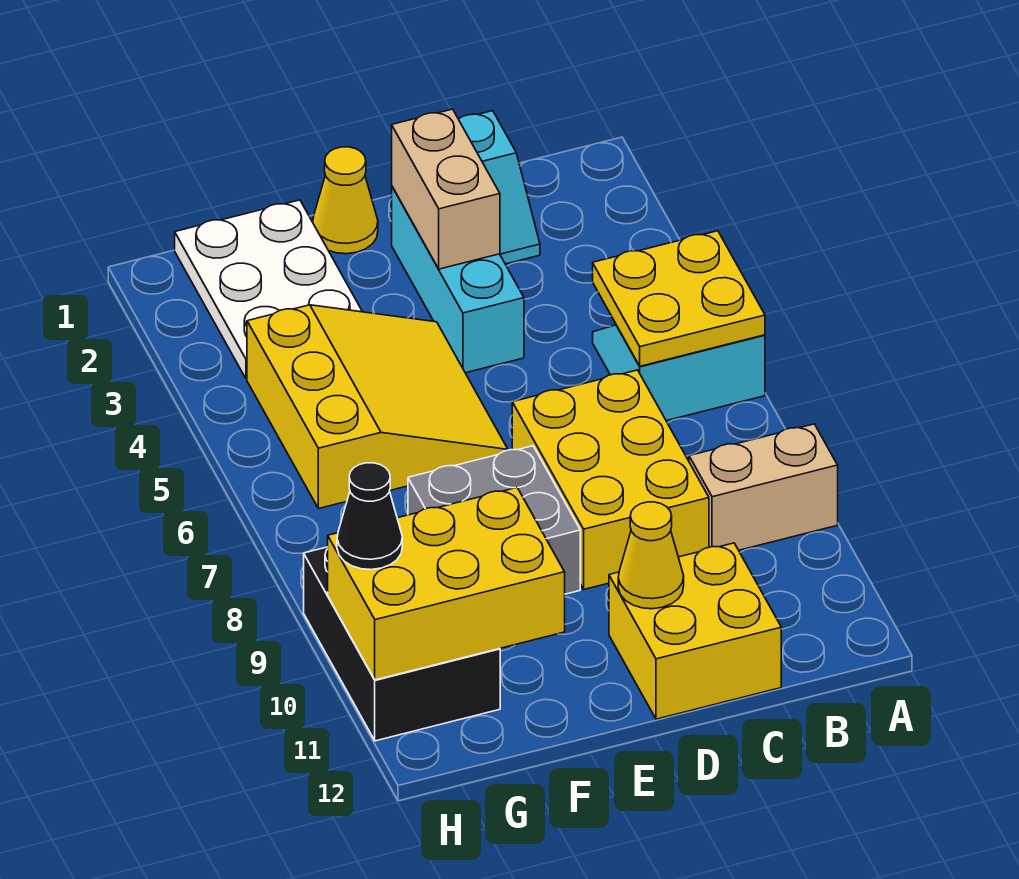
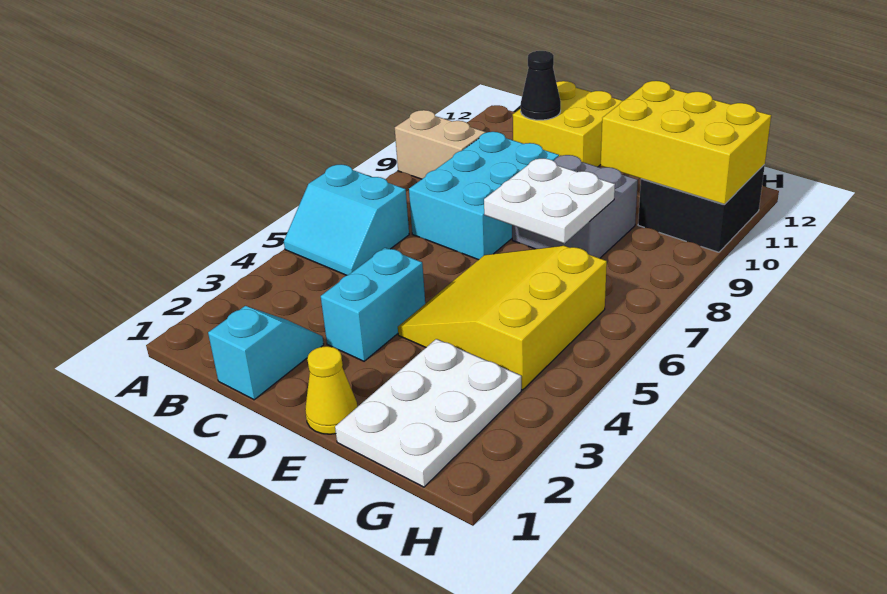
yellow 2x2 plate [593,231,765,366] -> none
yellow 2x3 brick [512,370,709,589] -> cyan 2x3 brick [409,132,559,260]
cyan 1x3 brick [392,187,524,373] -> cyan 1x2 brick [321,248,425,361]
tan 1x2 brick [392,109,500,269] -> none
yellow 1x1 cone [618,502,684,609] -> none
none -> white 2x2 plate [484,158,615,243]
black 2x3 brick [304,547,500,741] -> black 2x2 brick [638,164,765,252]
black 1x1 cone [337,463,402,570] -> black 1x1 cone moved to [521,51,561,120]

